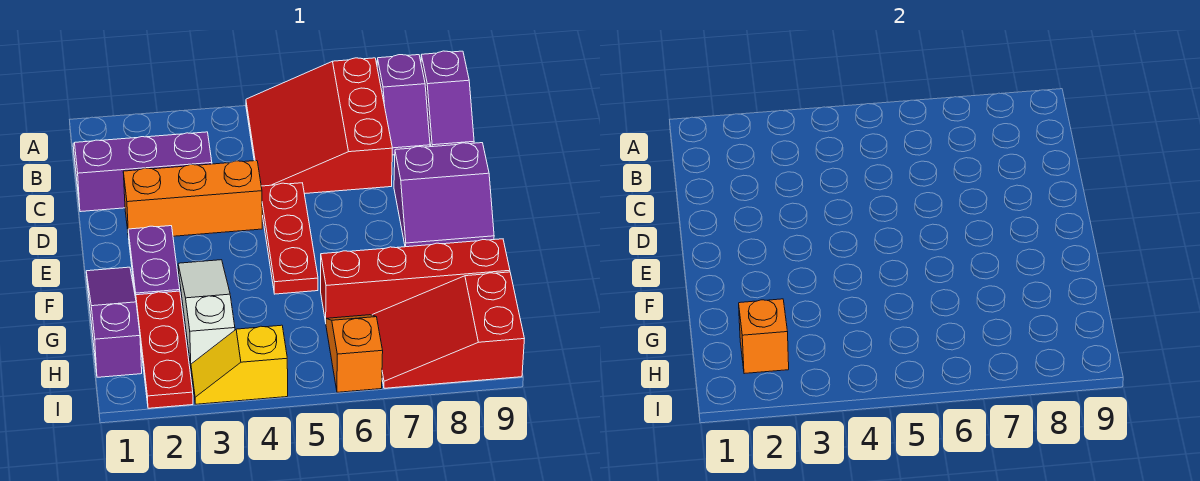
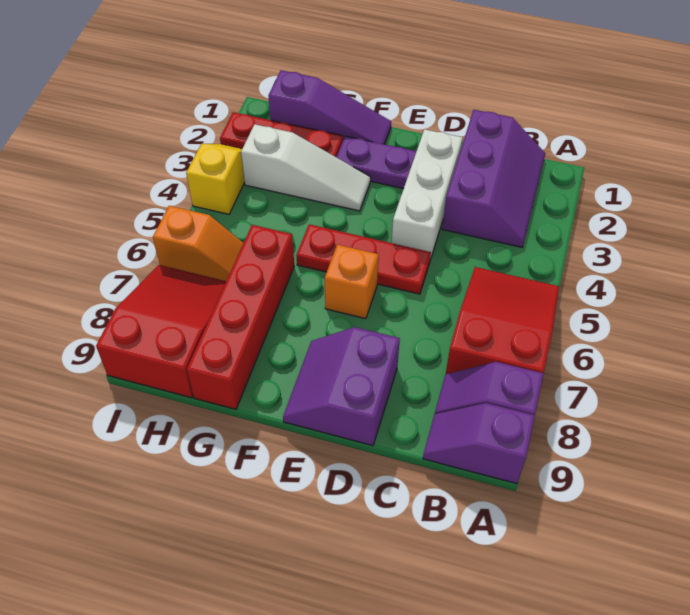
red 3x3 slope [246,58,392,194] -> red 2x3 slope [446,267,559,374]
orange 1x3 brick [123,161,262,238] -> white 1x3 brick [392,129,463,260]
orange 1x1 brick [739,299,789,374] -> orange 1x1 brick moved to [325,245,379,319]

